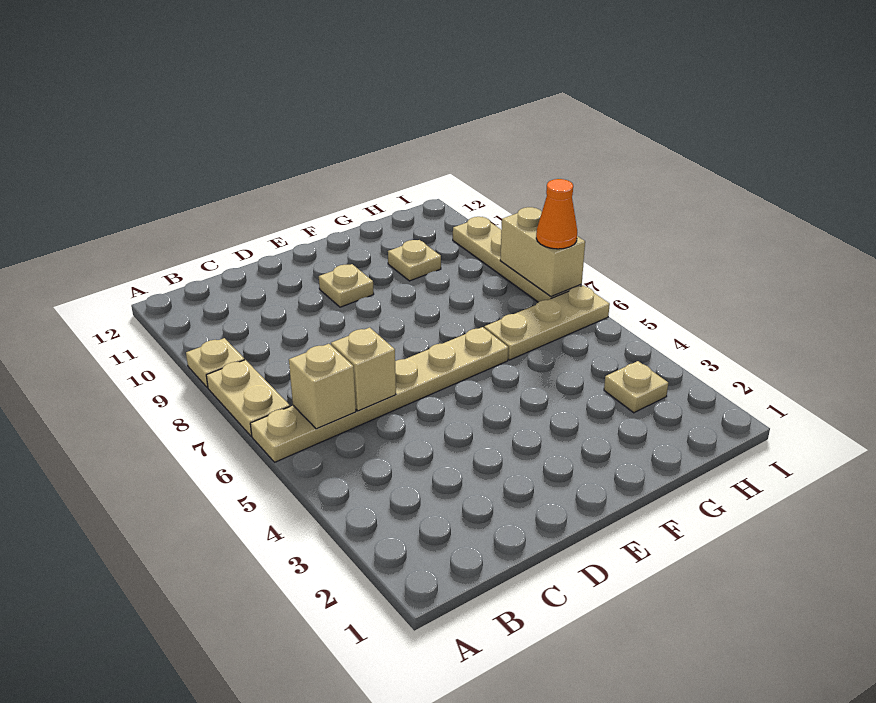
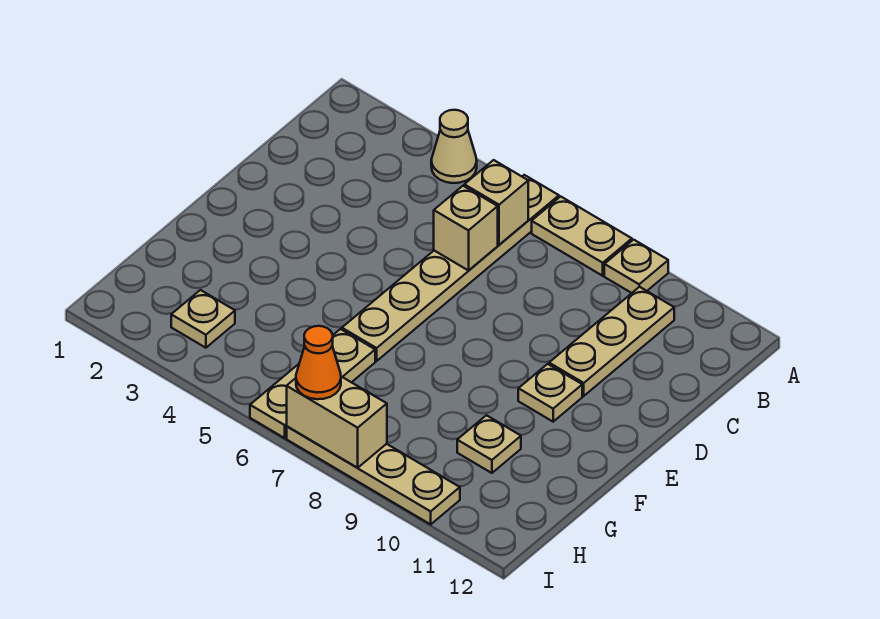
none -> tan 1x1 cone [431,110,477,183]
none -> tan 1x3 plate [549,287,674,396]

